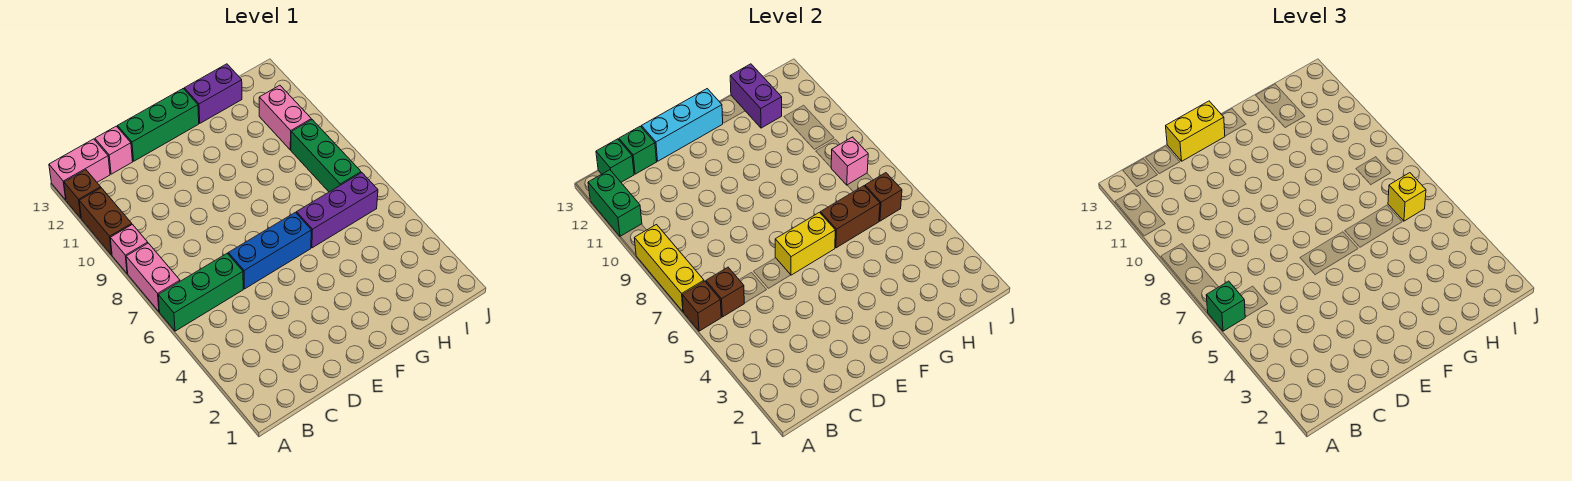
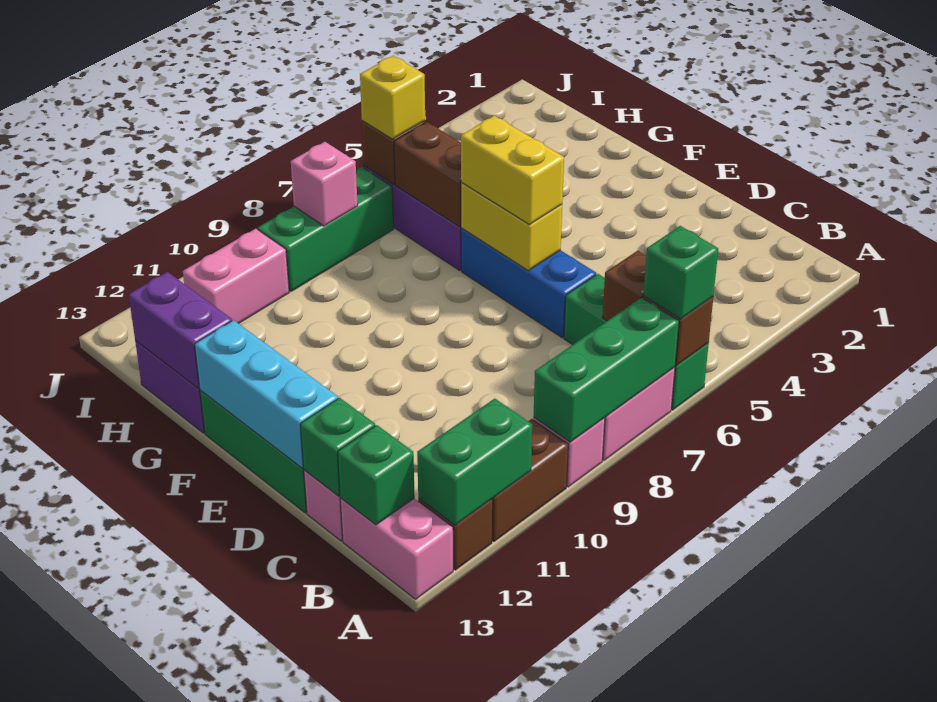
yellow 1x3 brick [634,225,704,312] -> green 1x3 brick [534,297,679,442]
yellow 1x2 brick [1166,101,1225,161] -> yellow 1x2 brick moved to [461,116,564,225]
purple 1x2 brick [730,64,782,128] -> purple 1x2 brick turned to [129,272,232,388]

